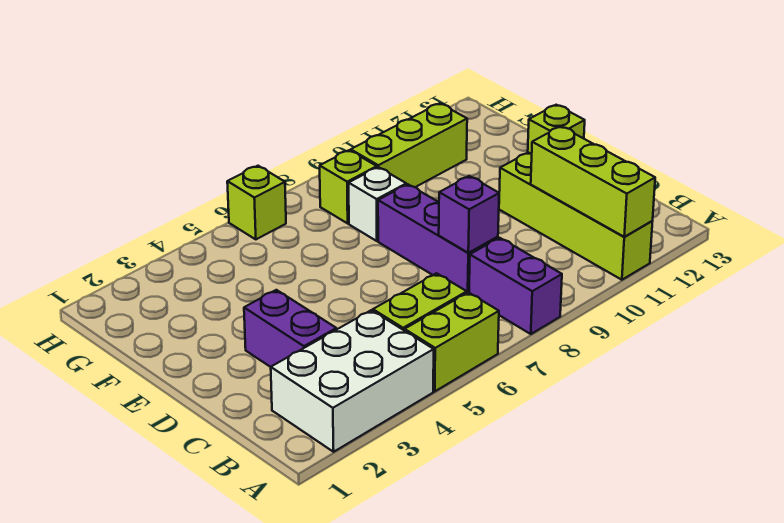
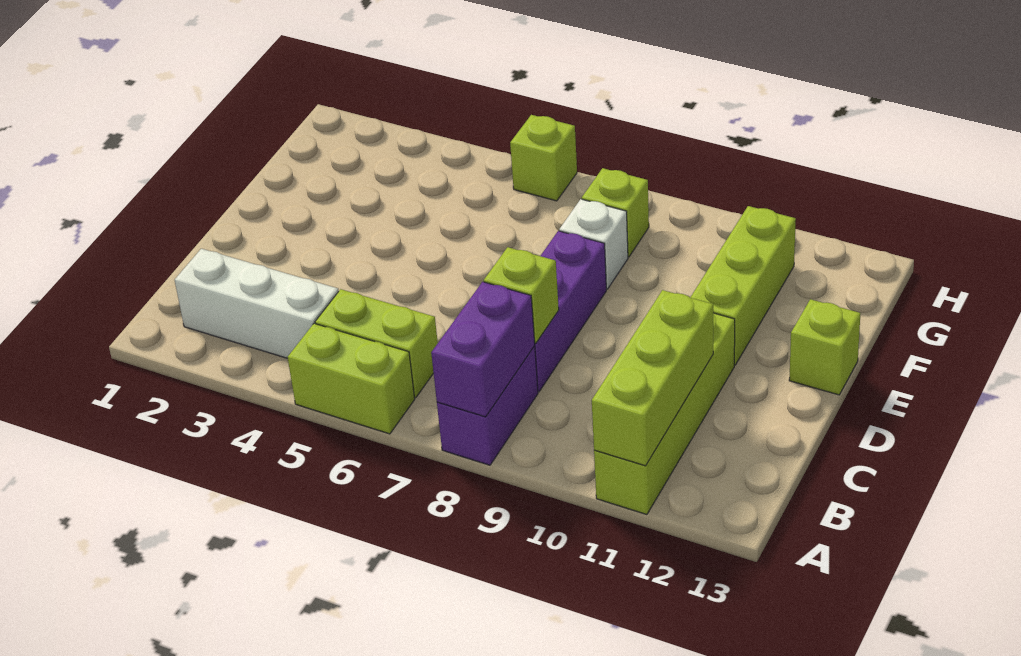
white 2x3 brick [271,310,434,452] -> white 1x3 brick [175,249,339,358]
purple 1x2 brick [244,290,336,367] -> purple 1x2 brick moved to [431,282,535,417]
purple 1x1 brick [439,176,499,253] -> lime 1x1 brick [484,247,559,343]
lime 1x3 brick [351,103,467,187] -> lime 1x3 brick turned to [690,206,796,365]

